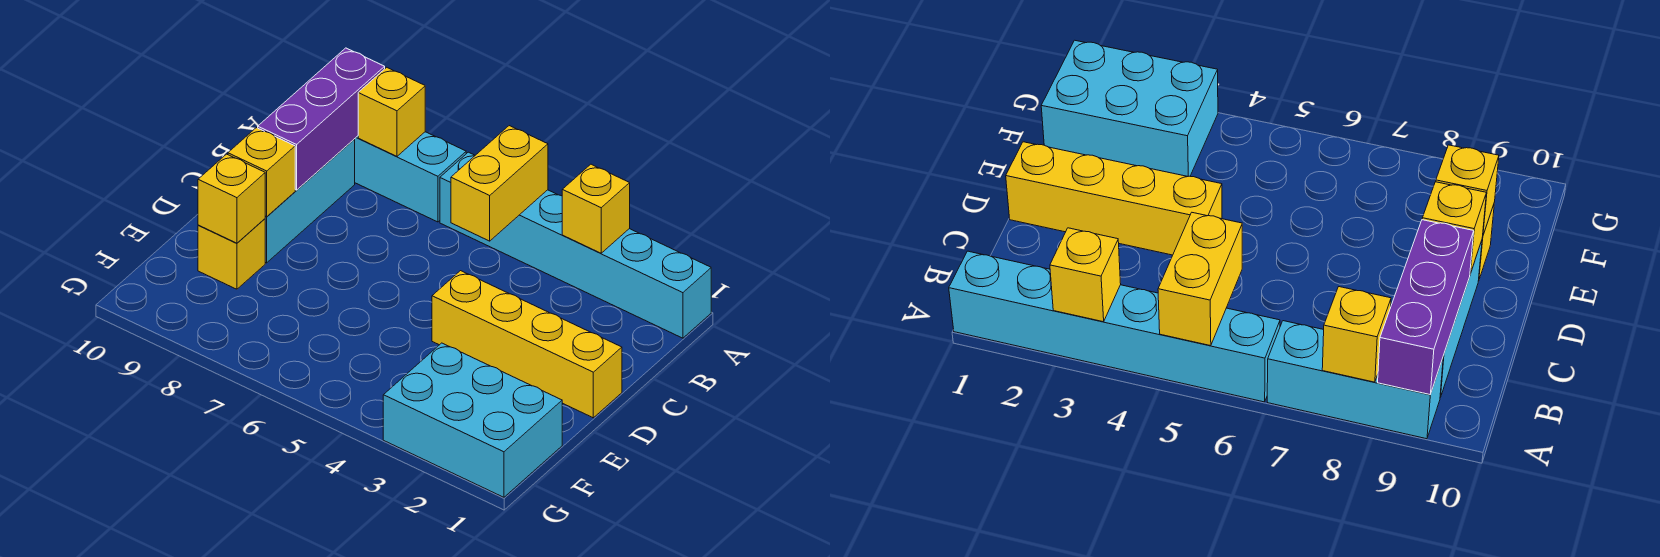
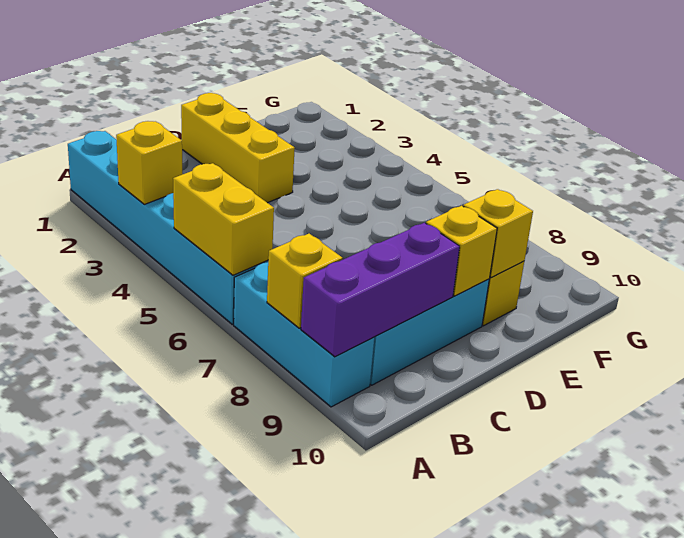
yellow 1x2 brick [451,126,548,241] -> yellow 1x2 brick turned to [173,163,274,275]
yellow 1x4 brick [432,271,622,418] -> yellow 1x3 brick [181,93,295,203]
cyan 2x3 brick [383,343,562,497] -> none

